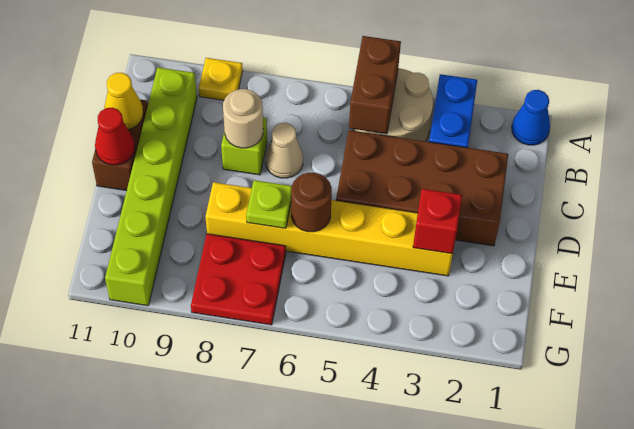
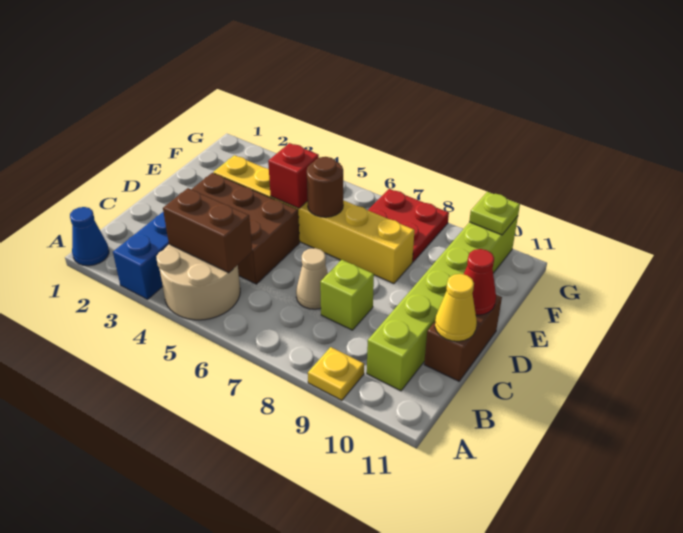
brown 1x2 brick [349,36,401,134] -> brown 1x2 brick turned to [163,188,252,273]
brown 2x4 brick [336,130,508,246] -> brown 2x3 brick [192,173,300,284]
tan 1x1 round brick [223,89,263,148] -> none
red 1x1 brick [413,189,462,254] -> red 1x1 brick moved to [268,143,319,208]
lime 1x1 plate [246,180,292,228] -> lime 1x1 plate moved to [469,192,520,235]

